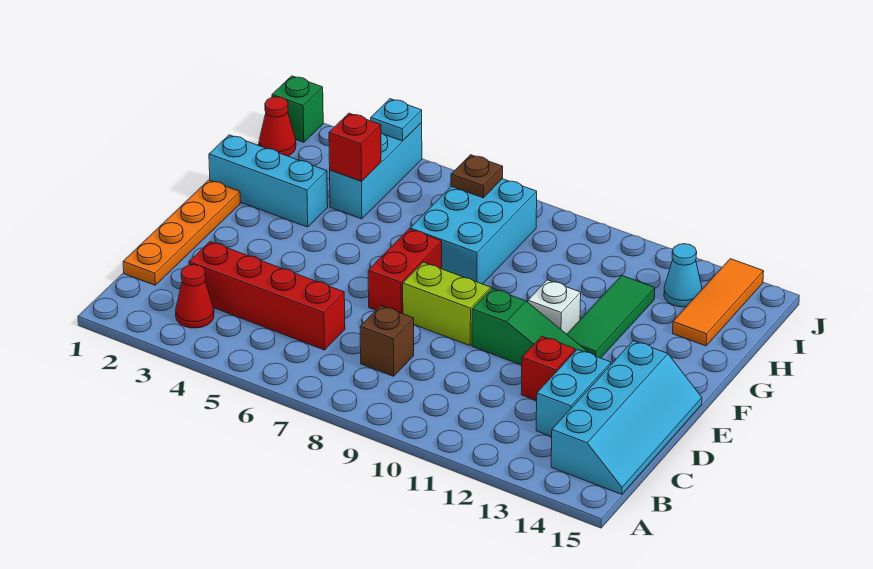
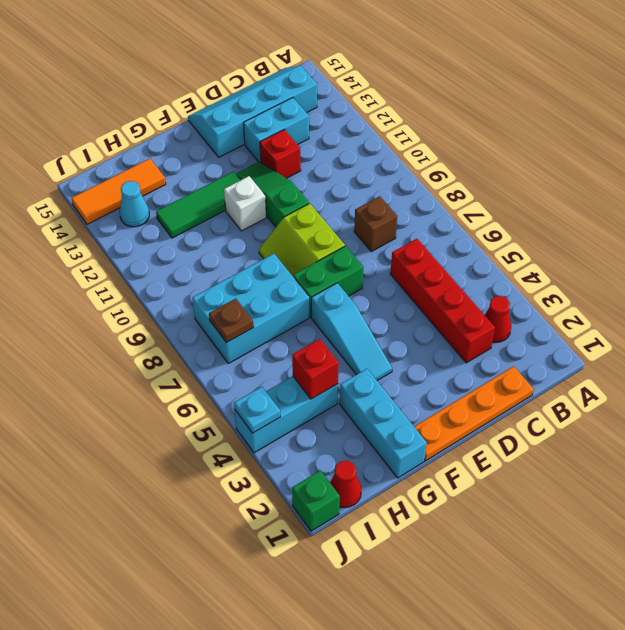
red 1x2 brick [368,229,442,314] -> green 1x2 brick [293,246,363,317]
none -> cyan 1x3 slope [311,283,392,380]

